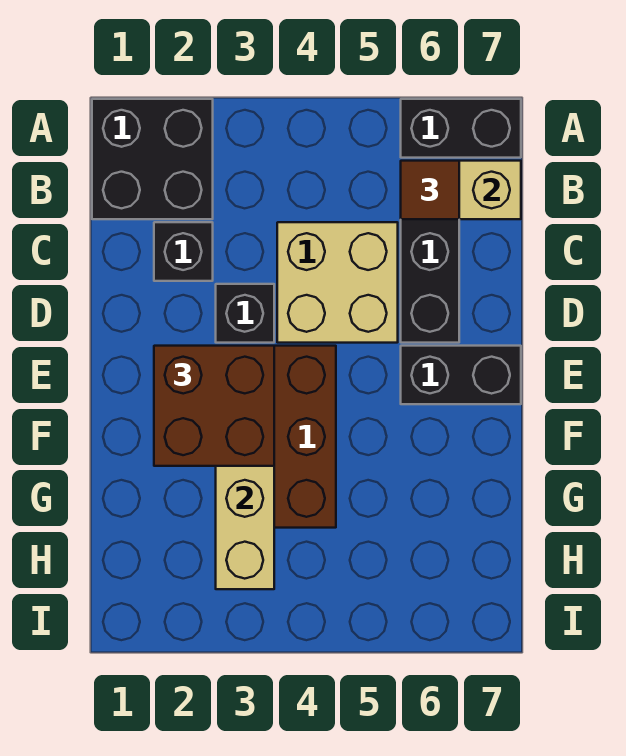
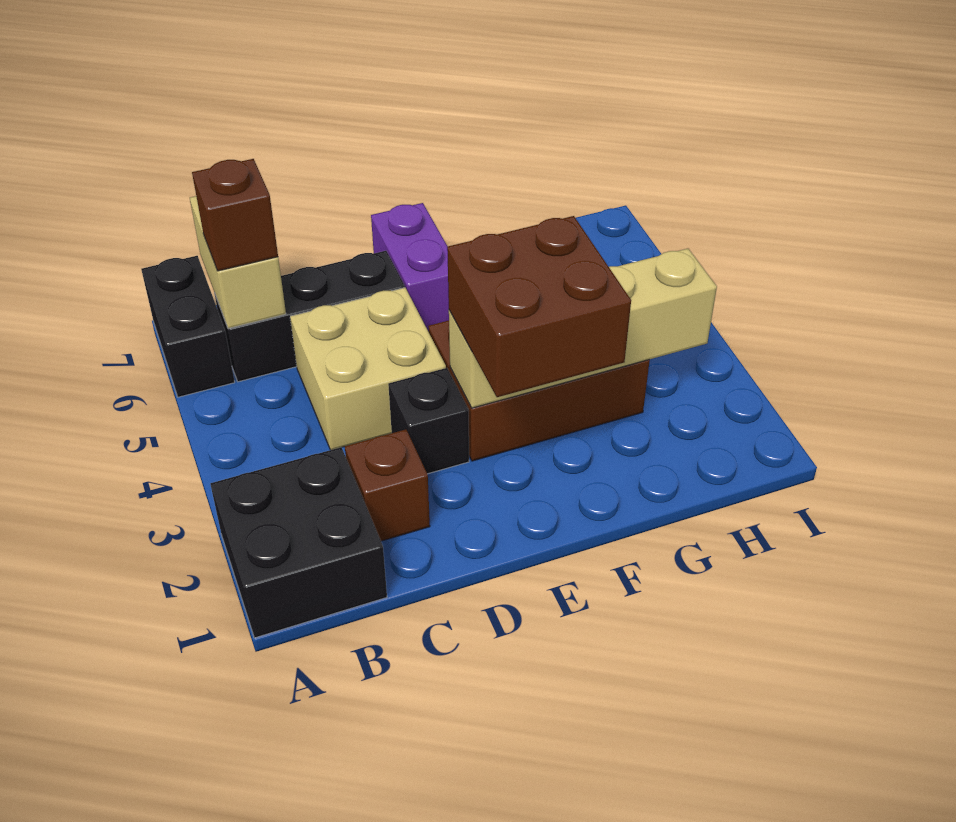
brown 1x1 tile [401,161,459,219] -> brown 1x1 brick [192,159,278,271]
black 1x1 brick [154,222,213,281] -> brown 1x1 brick [345,429,430,541]
black 1x2 brick [401,346,521,404] -> purple 1x2 brick [371,203,449,332]

